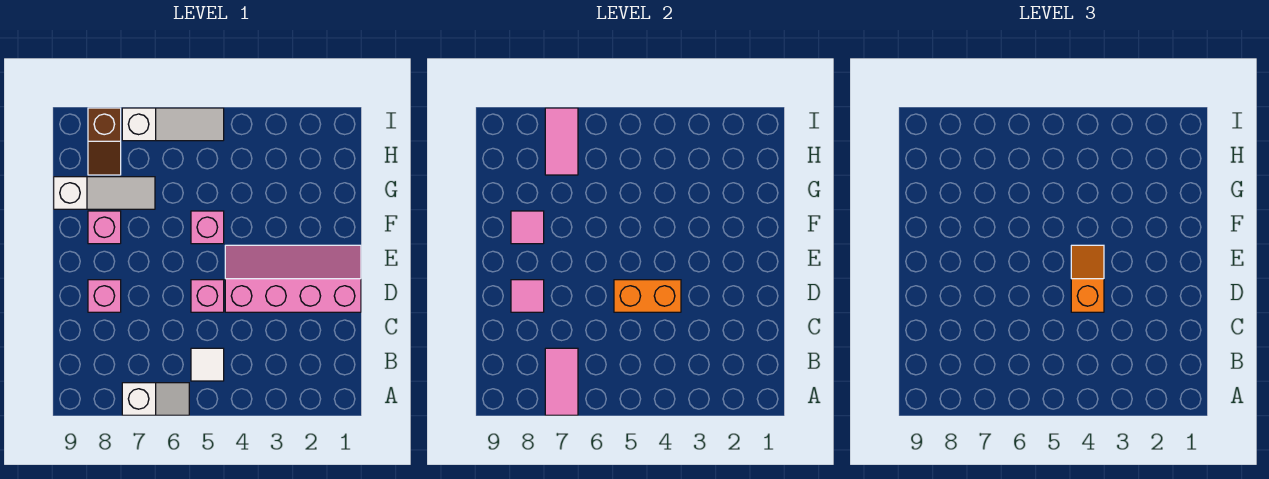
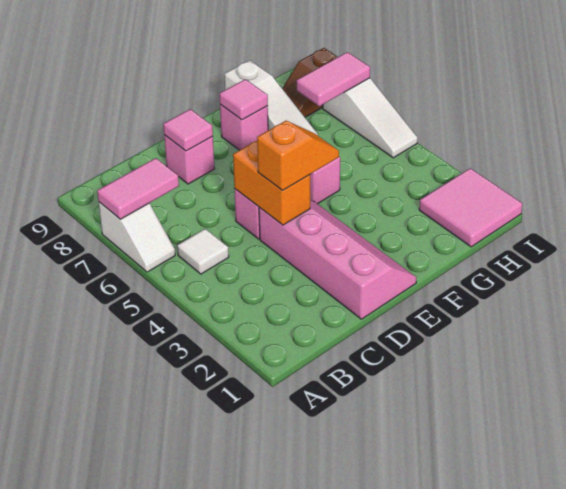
none -> pink 2x2 tile [419,168,522,247]

